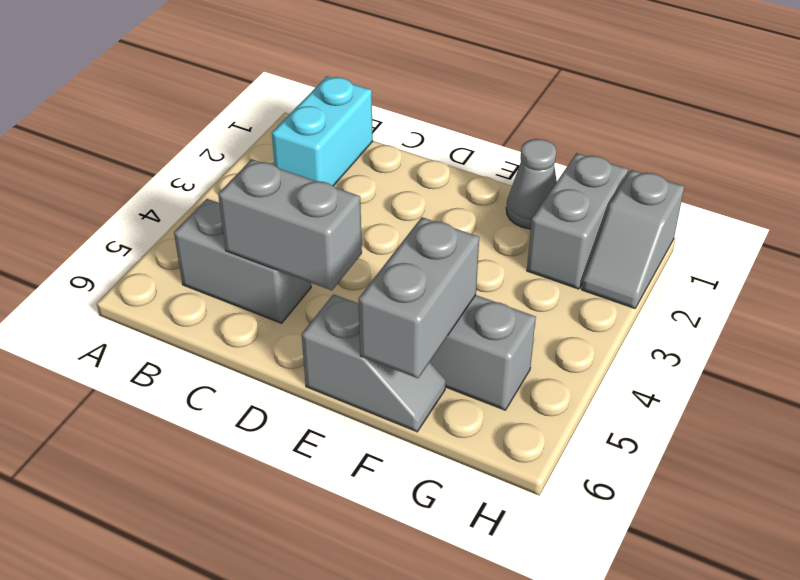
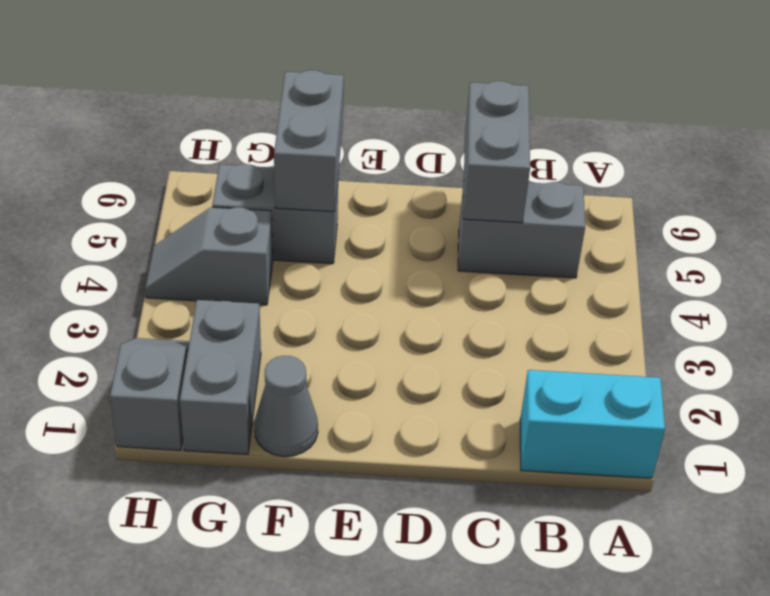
cyan 1x2 brick [272,76,373,186] -> cyan 1x2 brick turned to [520,370,665,478]
grey 1x2 brick [218,159,362,290] -> grey 1x2 brick turned to [463,81,530,223]
grey 1x2 slope [302,294,446,432] -> grey 1x2 slope moved to [145,207,273,305]

